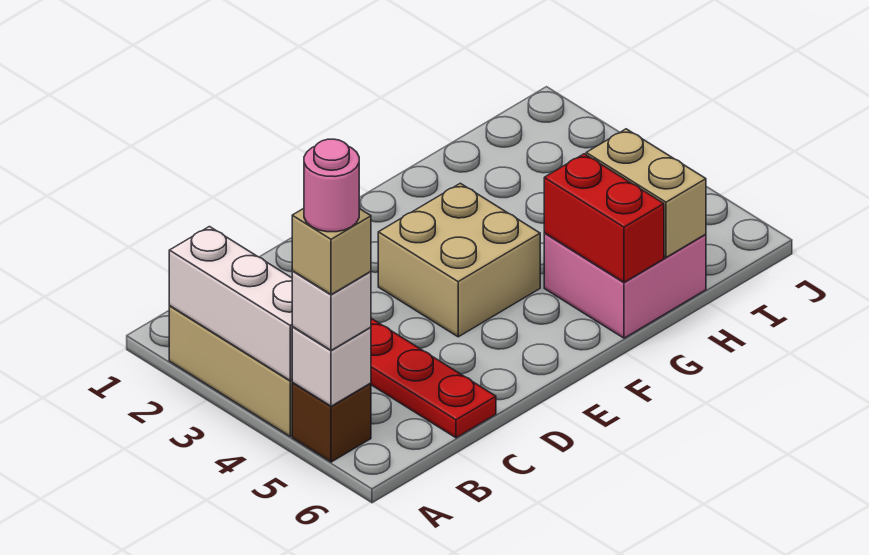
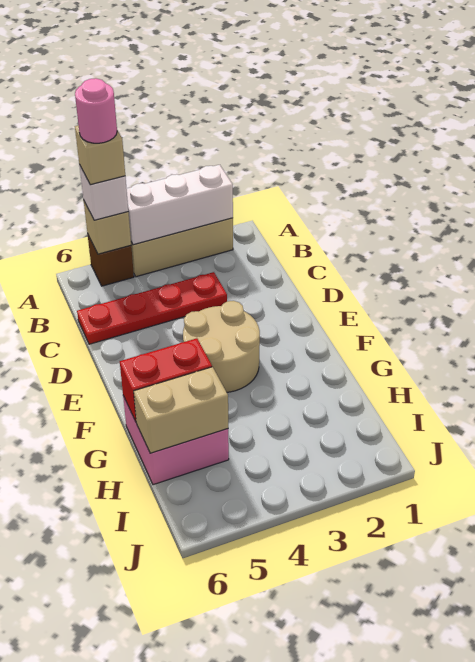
white 1x1 brick [292,327,371,406] -> tan 1x1 brick [84,202,131,254]
tan 2x2 brick [378,183,540,337] -> tan 2x2 round brick [183,301,260,392]

